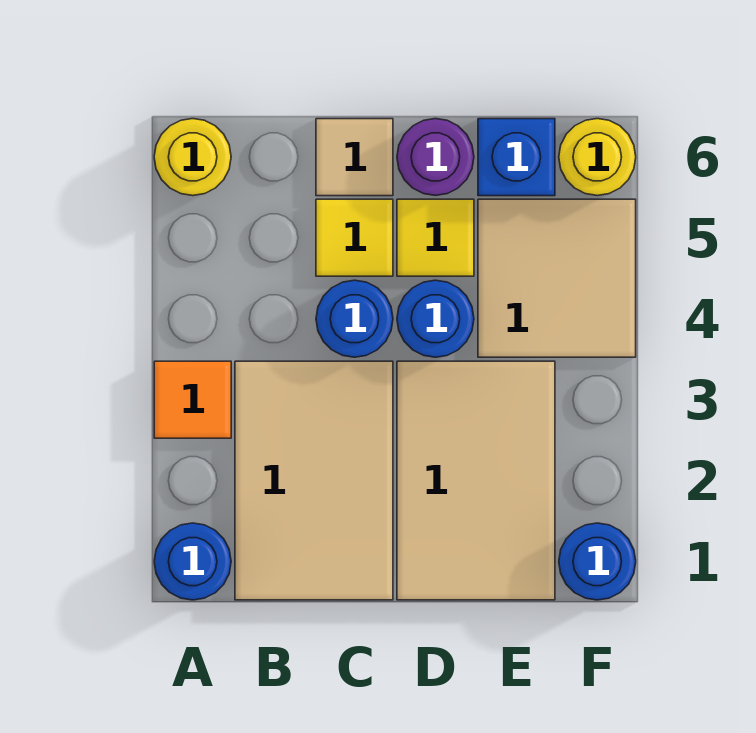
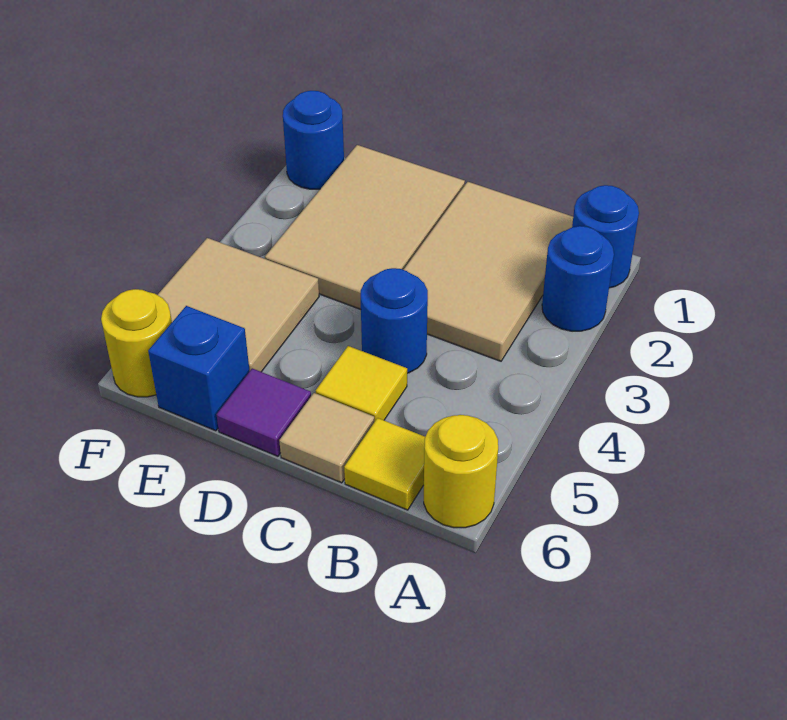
orange 1x1 tile [154,361,231,438] -> none
blue 1x1 round brick [397,280,474,357] -> blue 1x1 round brick moved to [542,226,614,331]
yellow 1x1 tile [397,199,474,276] -> yellow 1x1 tile moved to [344,418,425,510]
purple 1x1 round brick [397,119,474,195] -> purple 1x1 tile [217,368,311,456]

